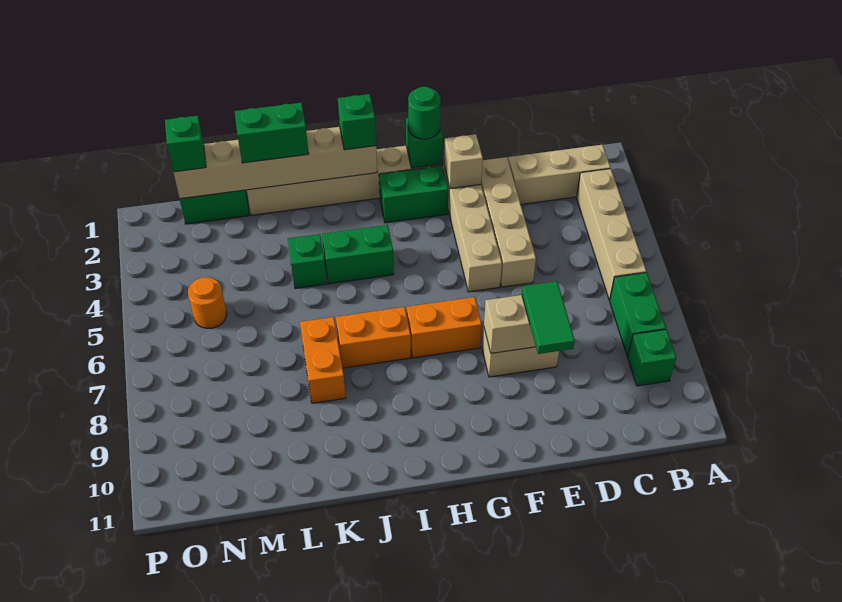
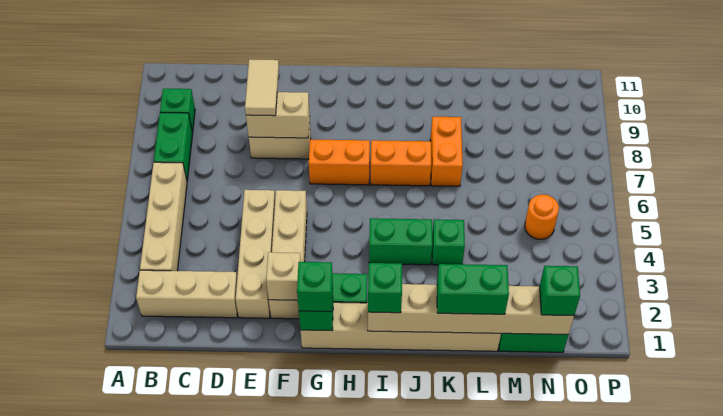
green 1x2 tile [522,281,575,354] -> tan 1x2 tile [245,59,279,116]
green 1x1 round brick [408,87,441,139] -> green 1x1 brick [297,262,333,312]

